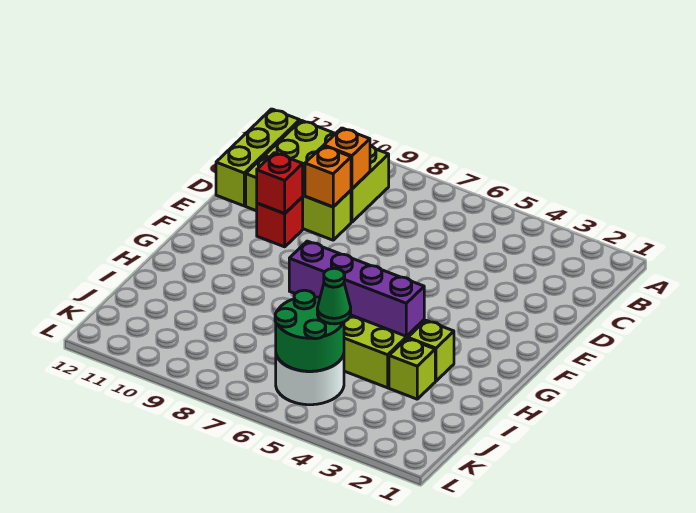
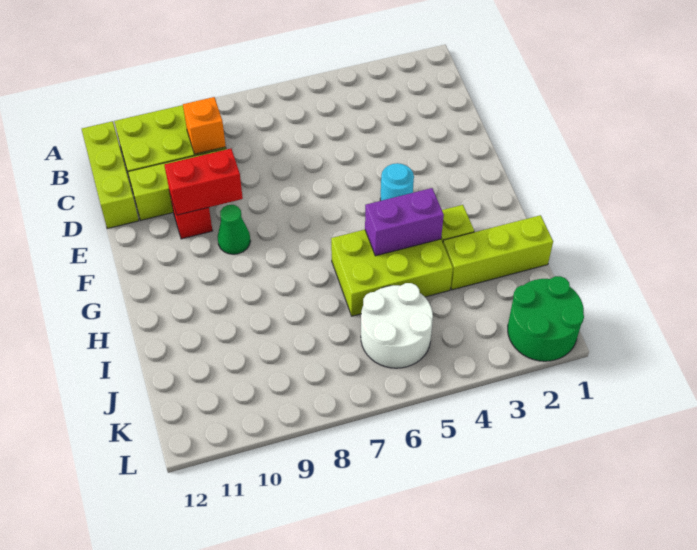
orange 1x1 brick [305,146,351,207] -> none
red 1x1 brick [257,153,303,214] -> red 1x2 brick [164,149,243,215]
none -> cyan 1x1 round brick [380,163,414,201]
purple 1x4 brick [289,241,424,336] -> purple 1x2 brick [365,188,444,256]
lime 1x1 brick [389,338,435,399] -> lime 1x3 brick [443,215,553,290]
green 2x2 round brick [275,290,344,371] -> green 2x2 round brick moved to [508,276,584,361]
green 1x1 cone [317,268,351,324] -> green 1x1 cone moved to [218,205,250,254]

